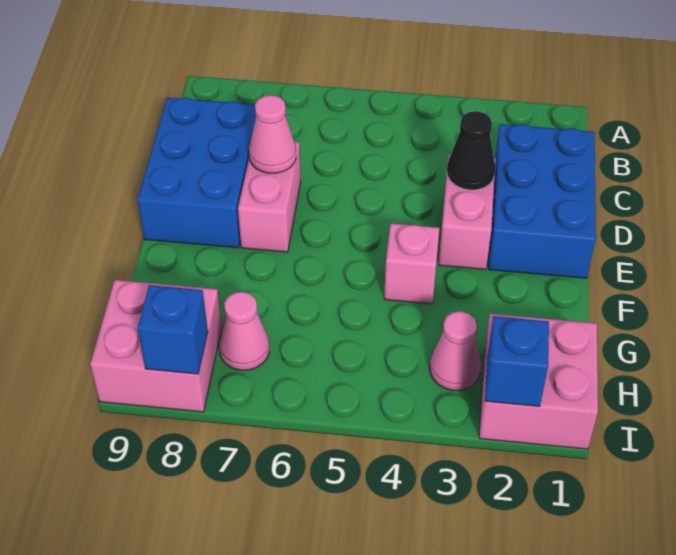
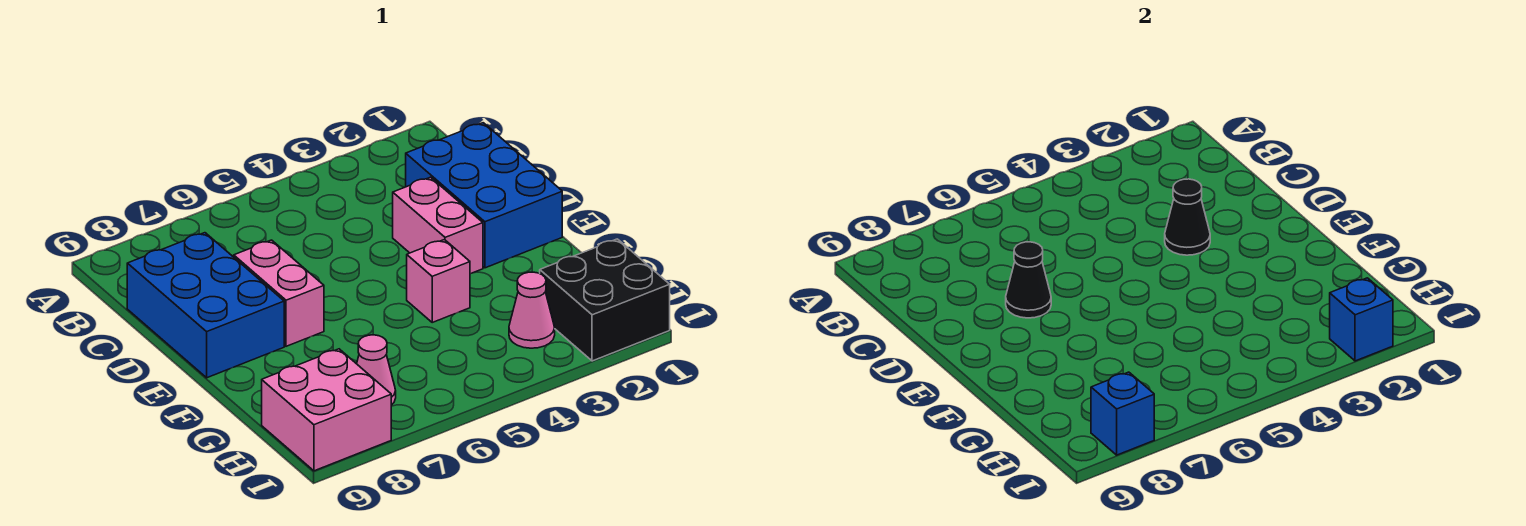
pink 1x1 cone [249,95,296,173] -> black 1x1 cone [1006,242,1051,318]
pink 2x2 brick [479,314,598,449] -> black 2x2 brick [540,239,670,361]

